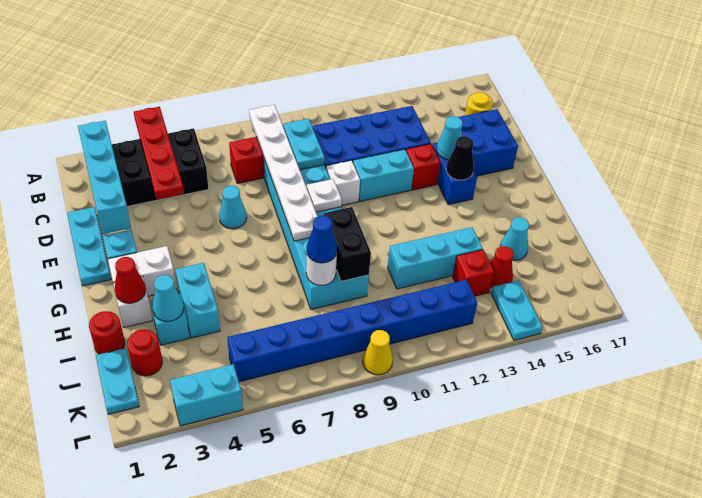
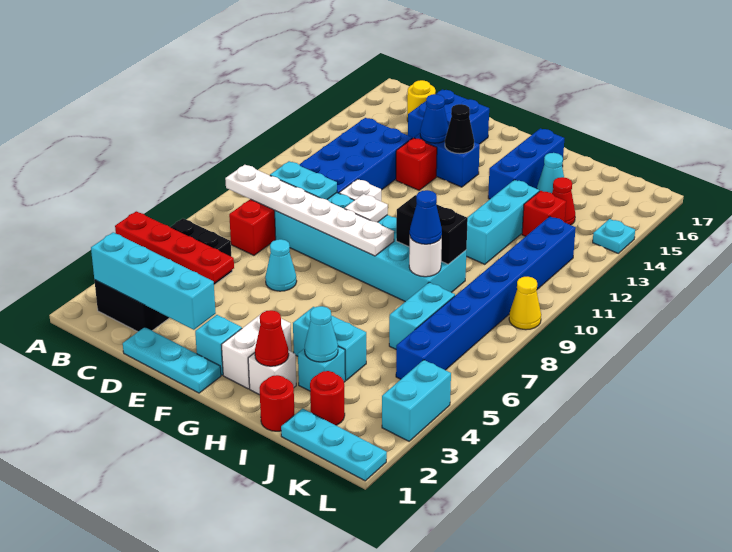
cyan 1x2 brick [353,149,414,201] -> cyan 1x2 brick moved to [389,282,455,349]
cyan 1x1 cone [436,116,463,160] -> blue 1x1 cone [420,94,448,143]
none -> blue 1x3 brick [488,128,564,199]
cyan 1x2 plate [96,348,139,414] -> cyan 1x3 plate [281,408,387,481]
cyan 1x2 plate [491,281,542,340] -> cyan 1x1 plate [593,219,635,253]

